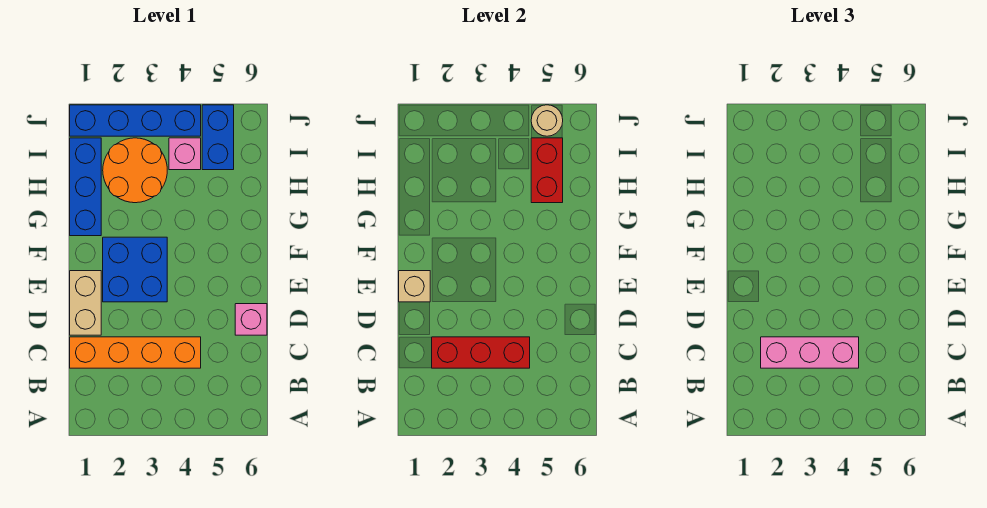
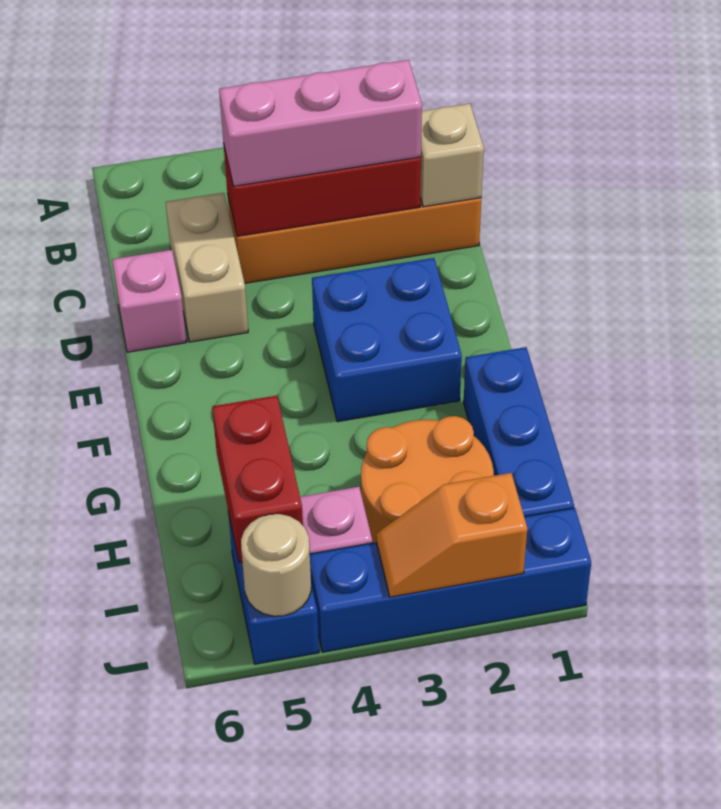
tan 1x2 brick [70,271,101,335] -> tan 1x2 brick moved to [166,193,248,342]
tan 1x1 brick [399,271,430,302] -> tan 1x1 brick moved to [420,104,484,207]
none -> orange 1x2 slope [376,473,527,597]

